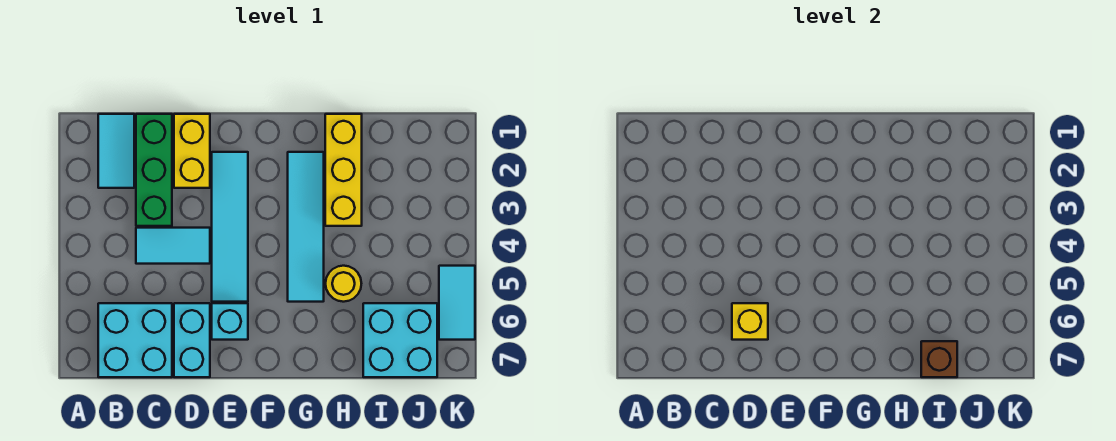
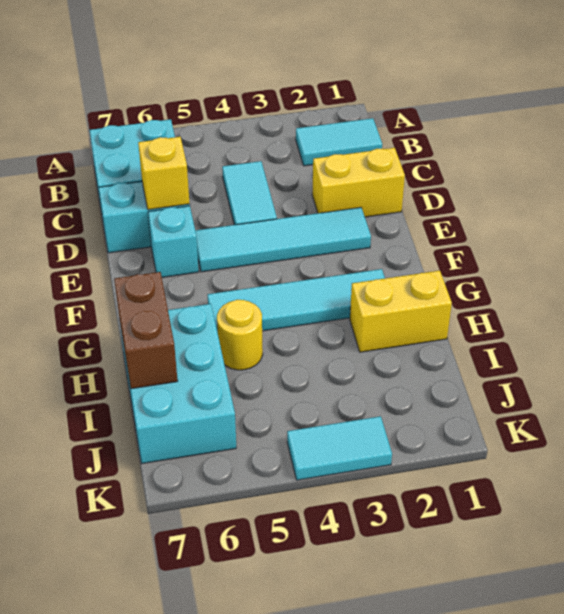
green 1x3 brick [136,114,172,226] -> none
yellow 1x3 brick [325,114,362,226] -> yellow 1x2 brick [350,271,452,352]
cyan 2x2 brick [363,303,437,377] -> cyan 2x3 brick [120,304,236,463]
brown 1x1 brick [921,341,957,377] -> brown 1x2 brick [114,272,178,389]
cyan 1x2 tile [439,266,475,340] -> cyan 1x2 tile moved to [287,416,392,480]

